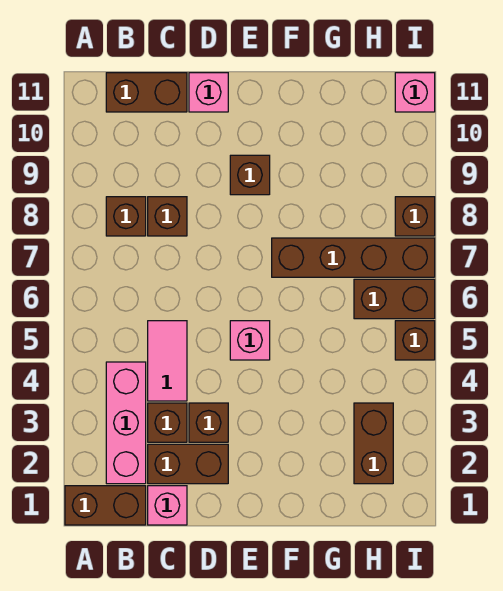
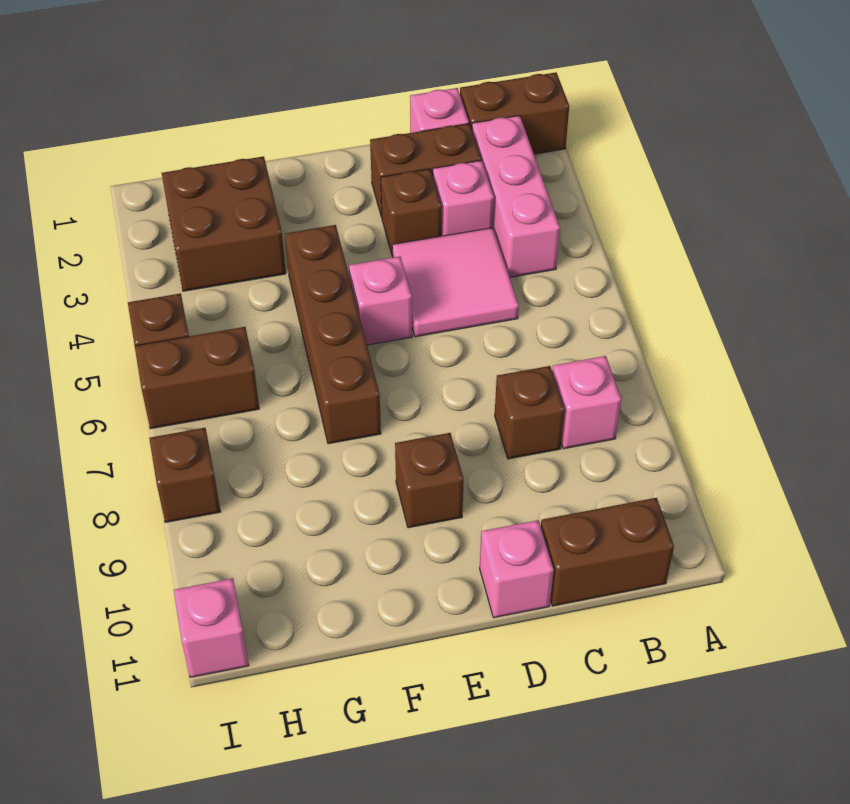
brown 1x1 brick [106,197,146,236] -> pink 1x1 brick [552,356,622,449]
brown 1x1 brick [148,403,187,442] -> pink 1x1 brick [433,160,494,236]
pink 1x2 tile [148,321,187,401] -> pink 2x2 tile [392,228,519,337]
brown 1x4 brick [272,238,435,277] -> brown 1x4 brick turned to [285,225,381,444]
brown 1x2 brick [354,403,393,484] -> brown 2x2 brick [162,156,286,291]

